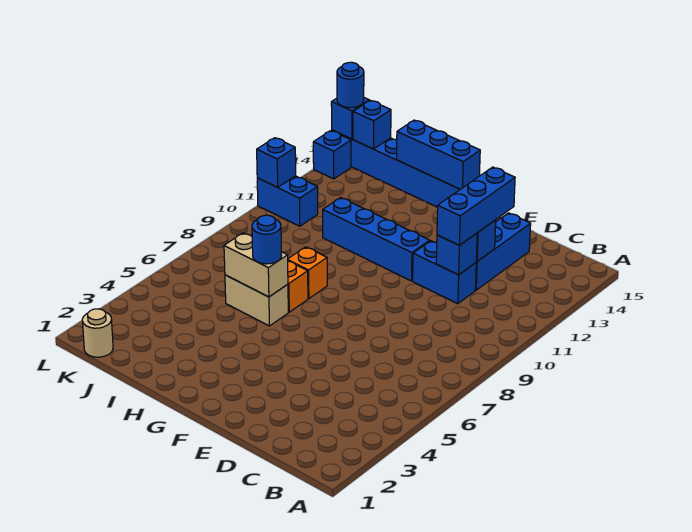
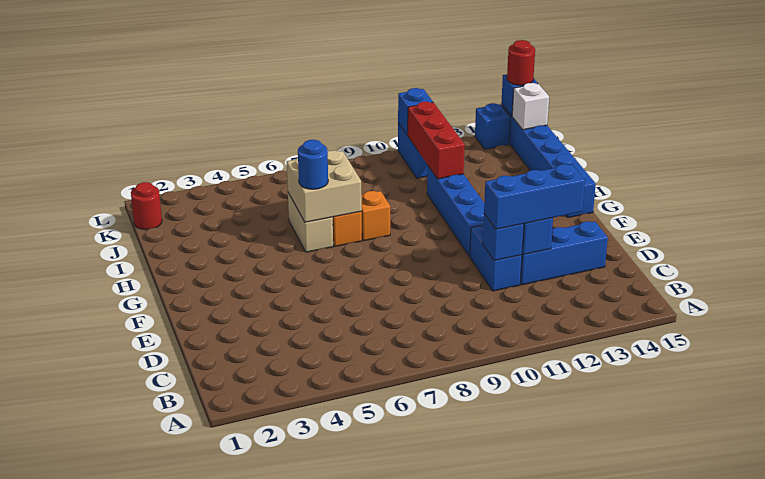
blue 1x3 brick [397,120,480,189] -> none
tan 1x2 brick [224,233,288,297] -> tan 2x2 brick [287,150,362,222]
none -> red 1x3 brick [408,102,465,179]
tan 1x1 round brick [82,309,113,357] -> red 1x1 round brick [131,182,162,230]
blue 1x1 brick [353,100,391,149] -> white 1x1 brick [512,83,549,130]
blue 1x1 round brick [337,62,364,108] -> red 1x1 round brick [507,40,535,85]

